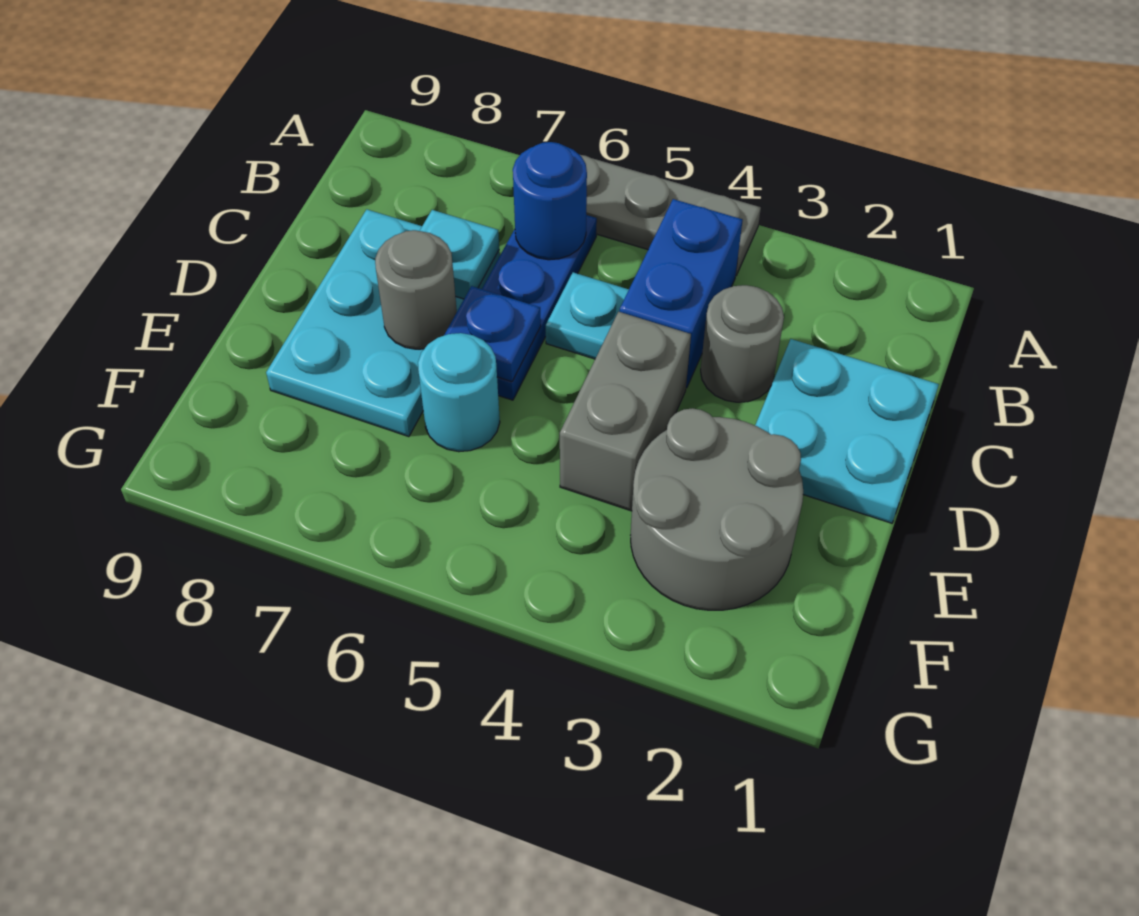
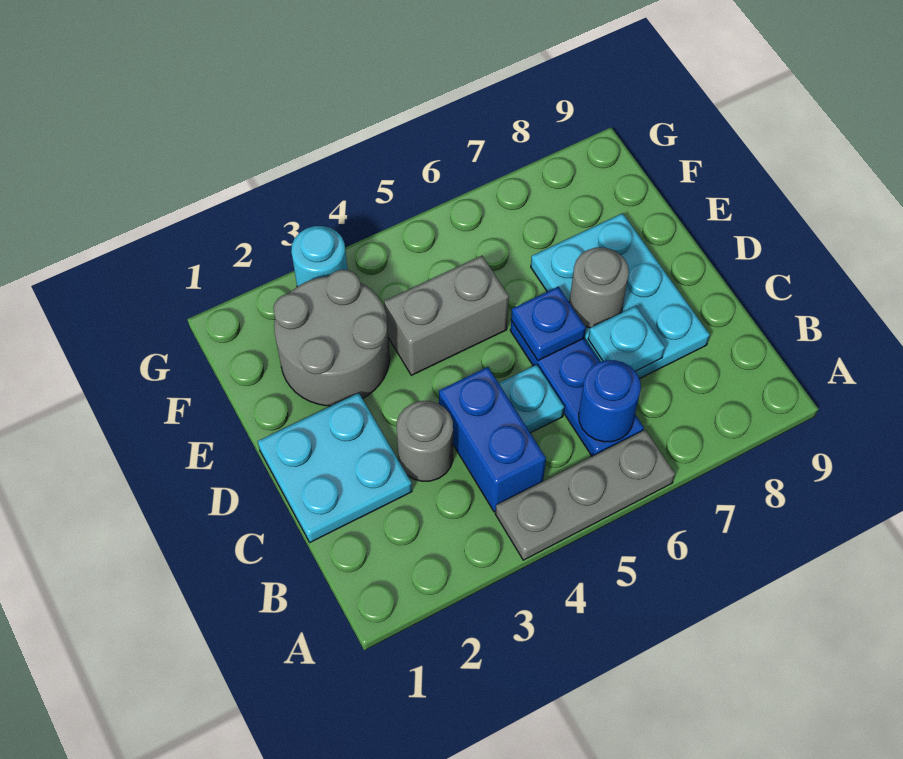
grey 1x2 brick [560,312,691,511] -> grey 1x2 brick turned to [384,256,509,375]
cyan 1x1 round brick [418,333,500,452] -> cyan 1x1 round brick moved to [291,226,348,287]

